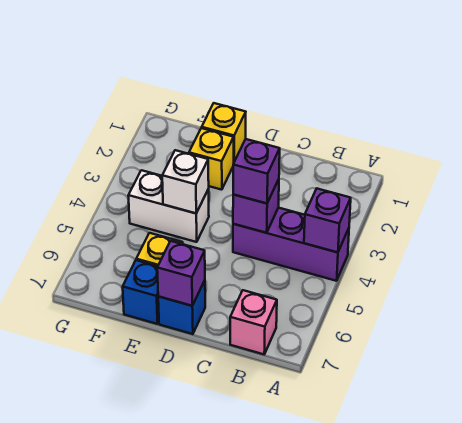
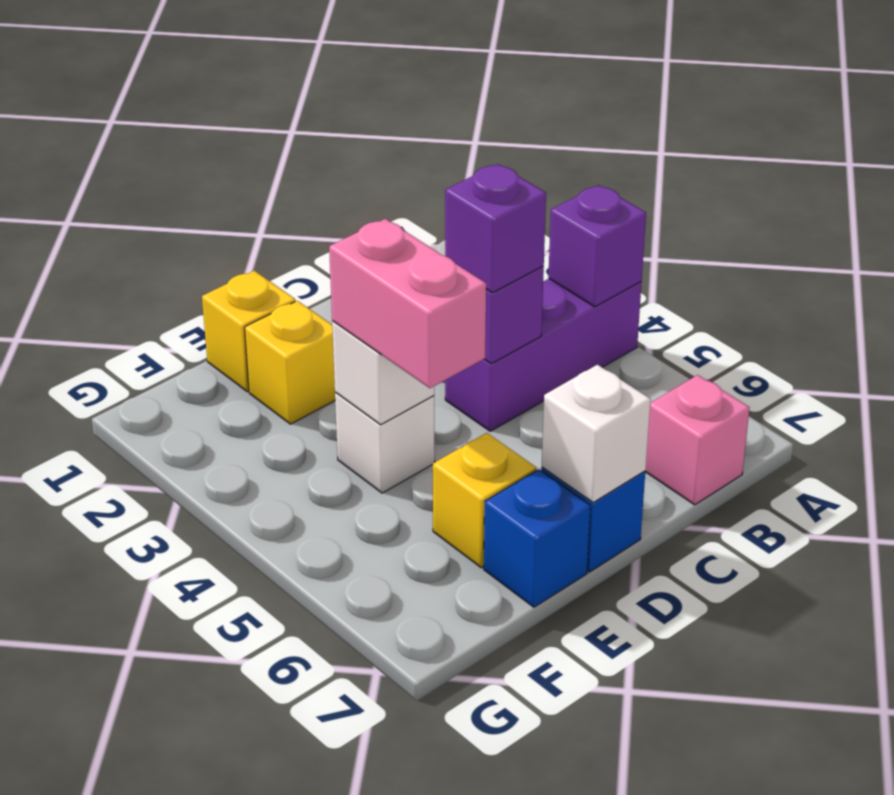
purple 1x1 brick [157,241,205,306] -> white 1x1 brick [542,365,651,502]
white 1x2 brick [128,170,209,242] -> white 1x1 brick [335,392,435,493]
none -> pink 1x2 brick [329,219,486,388]

